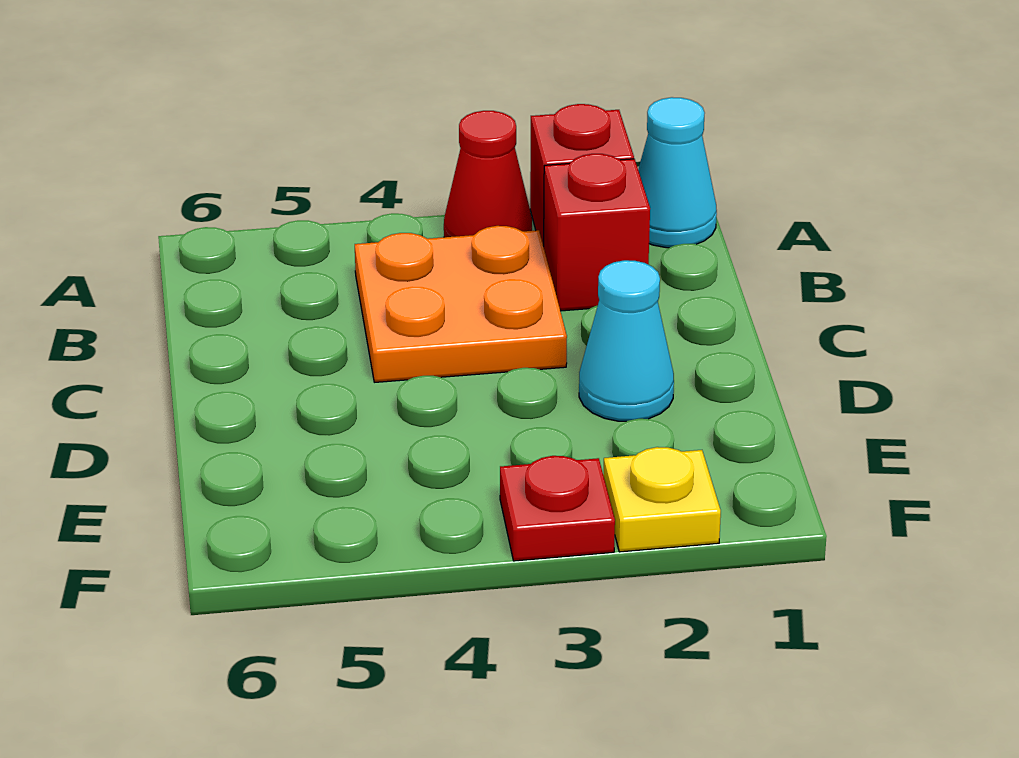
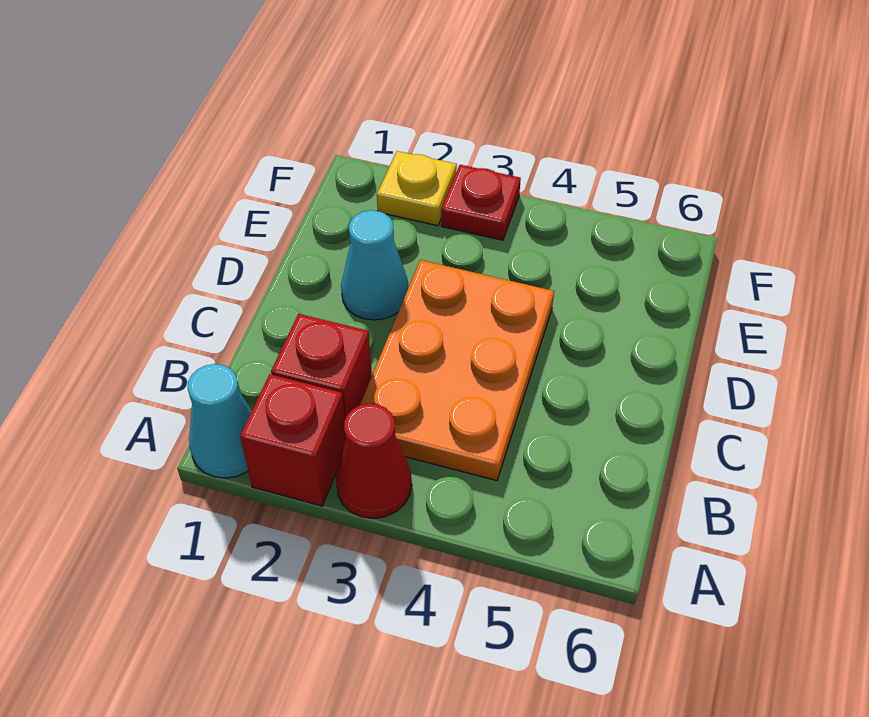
orange 2x2 plate [355,226,567,382] -> orange 2x3 plate [360,260,554,481]

